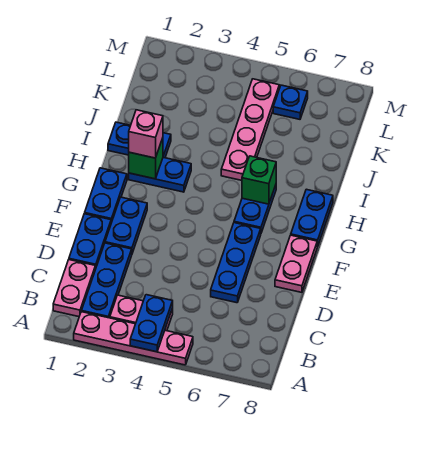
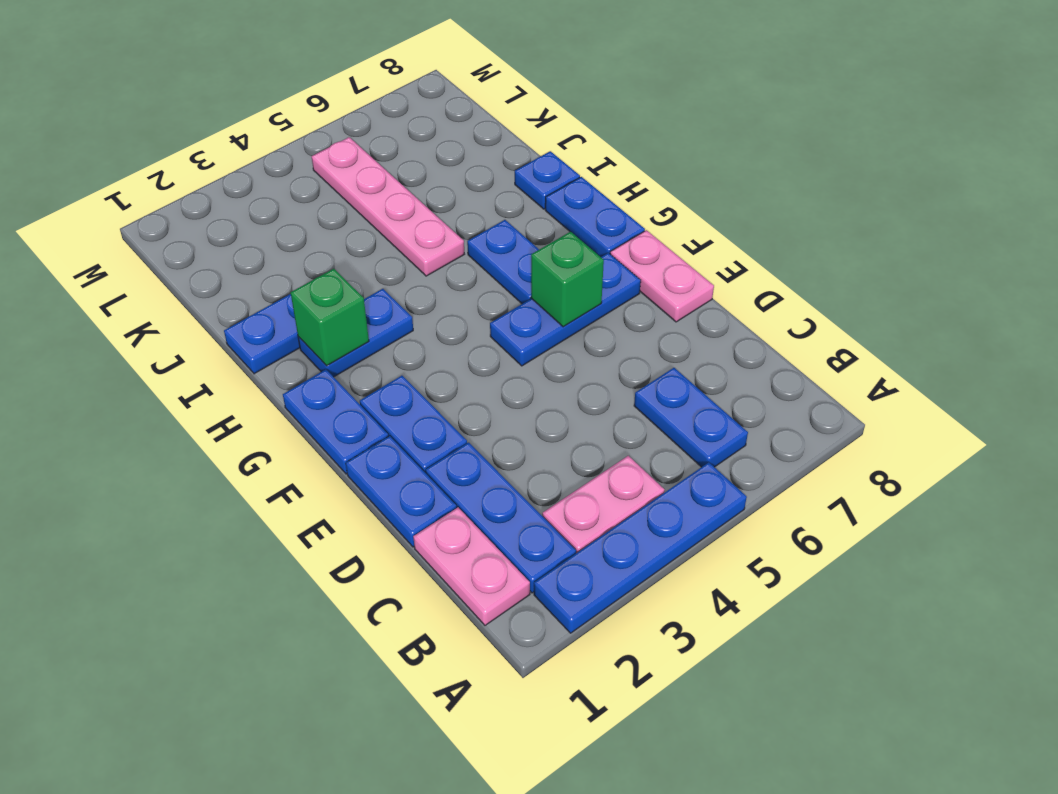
pink 1x4 plate [74,312,193,365] -> blue 1x4 plate [534,462,747,633]
blue 1x2 plate [130,295,173,352] -> blue 1x2 plate moved to [634,368,748,467]
blue 1x3 plate [211,223,261,303] -> blue 1x3 plate turned to [490,253,641,366]
pink 1x1 brick [129,110,163,158] -> none
green 1x1 brick [242,156,276,204] -> green 1x1 brick moved to [531,232,604,327]
blue 1x1 plate [273,85,308,119] -> blue 1x1 plate moved to [515,151,580,209]

